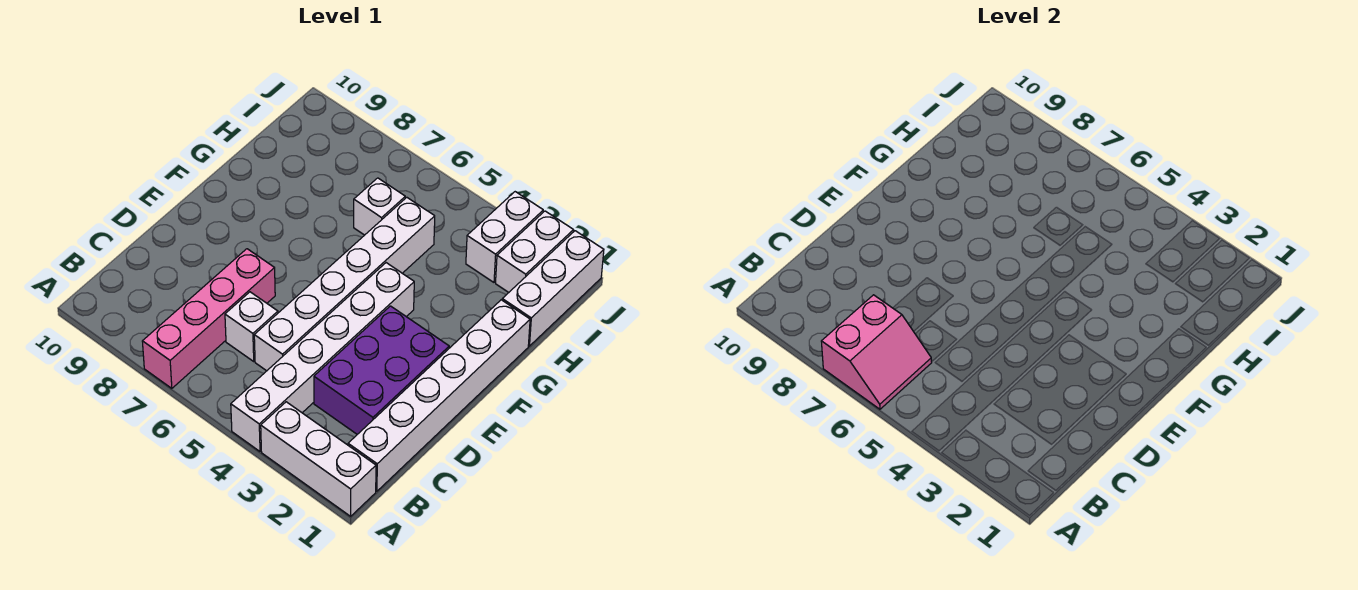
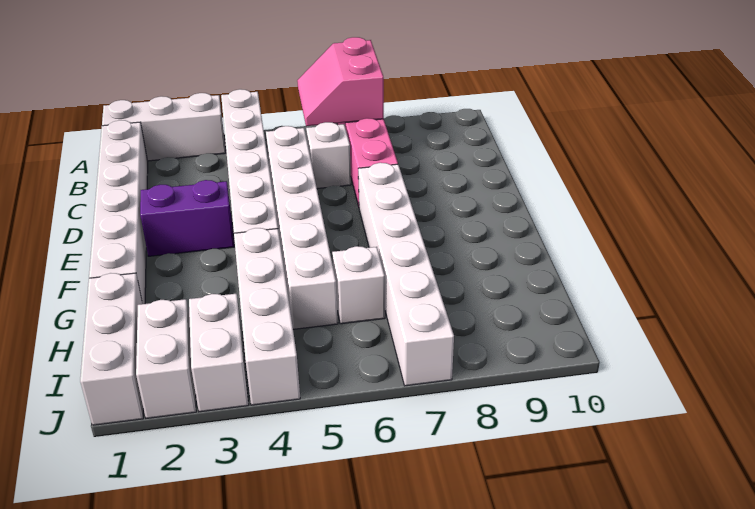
purple 2x3 brick [314,306,449,434] -> purple 1x2 brick [140,180,234,256]
none -> white 1x6 brick [358,163,454,386]
none -> white 1x4 brick [234,228,300,405]

